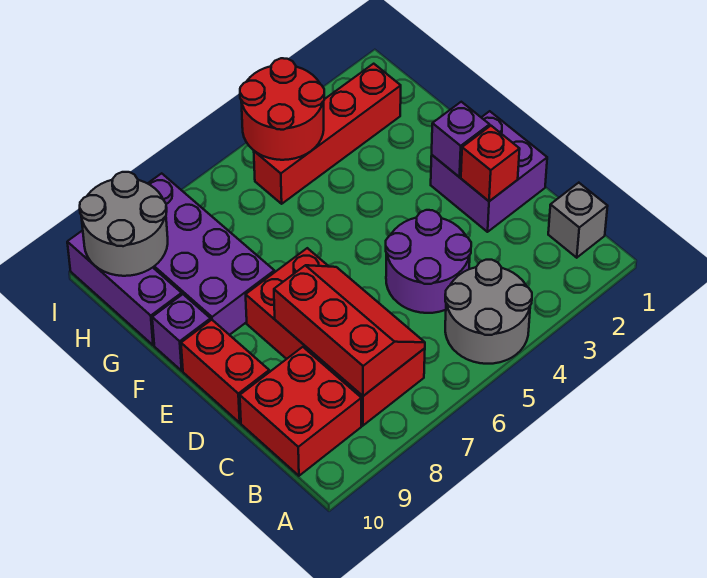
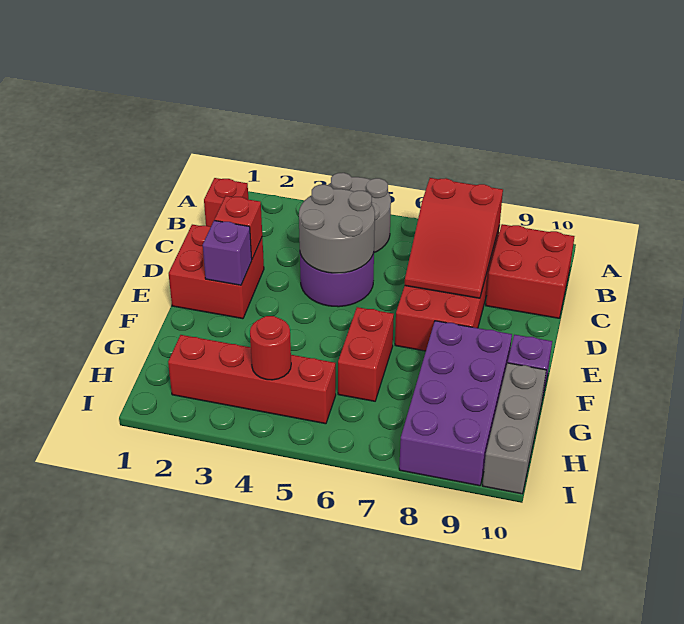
grey 1x1 brick [548,183,608,258] -> red 1x1 brick [204,178,248,227]
red 2x3 slope [274,265,425,396] -> red 2x3 slope turned to [405,178,503,298]
purple 2x2 brick [431,111,547,232] -> red 2x2 brick [169,225,264,319]
red 1x2 brick [181,320,269,423] -> red 1x2 brick moved to [338,307,394,401]
purple 1x3 brick [67,230,182,345] -> grey 1x3 brick [483,363,546,494]
red 2x2 round brick [240,58,324,160] -> red 1x1 round brick [250,316,291,380]
grey 2x2 round brick [80,172,168,276] -> grey 2x2 round brick moved to [299,185,375,273]

